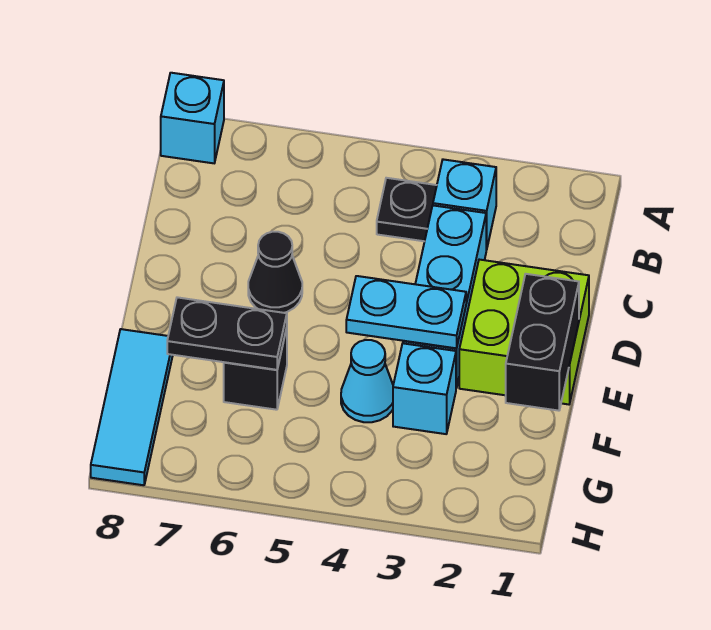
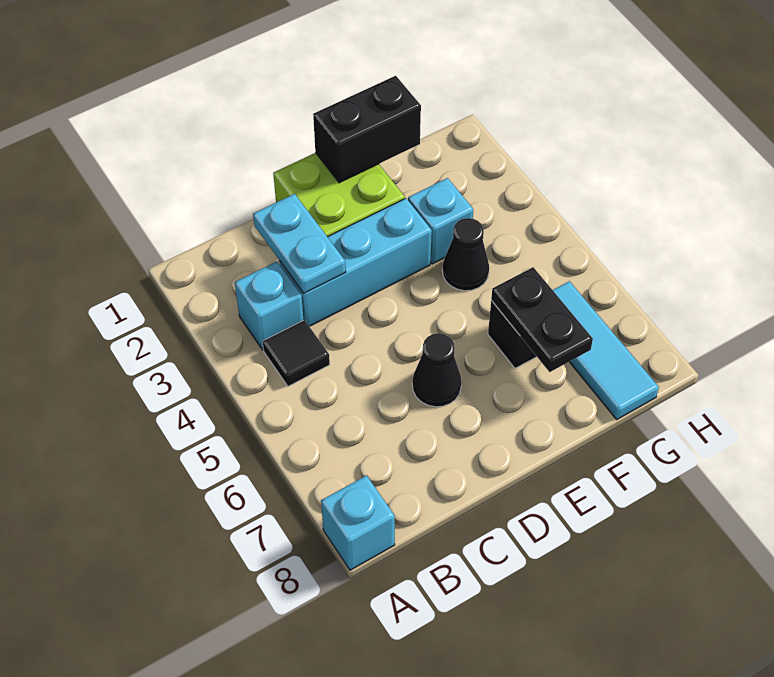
black 1x1 plate [377,178,437,241] -> black 1x1 tile [263,320,330,386]
cyan 1x2 plate [346,276,466,348] -> cyan 1x2 plate moved to [253,194,346,293]
cyan 1x1 cone [341,340,393,422] -> black 1x1 cone [442,218,489,291]
cyan 1x3 tile [91,329,173,485] -> cyan 1x3 tile turned to [553,281,659,419]

